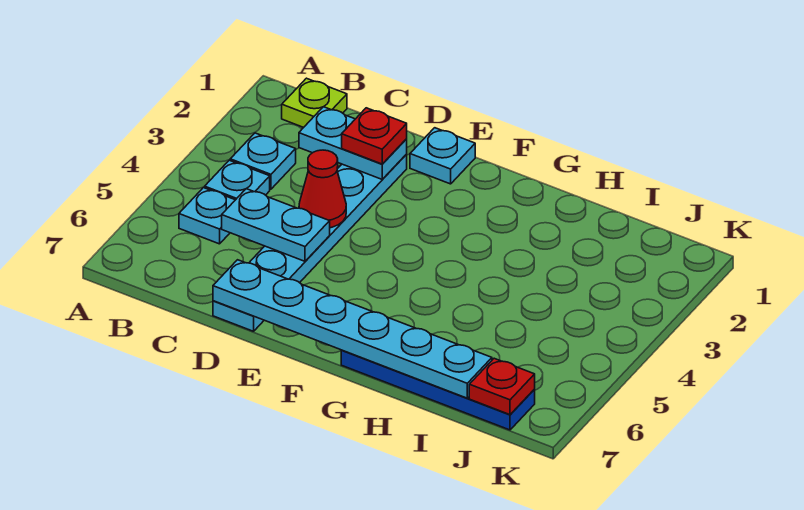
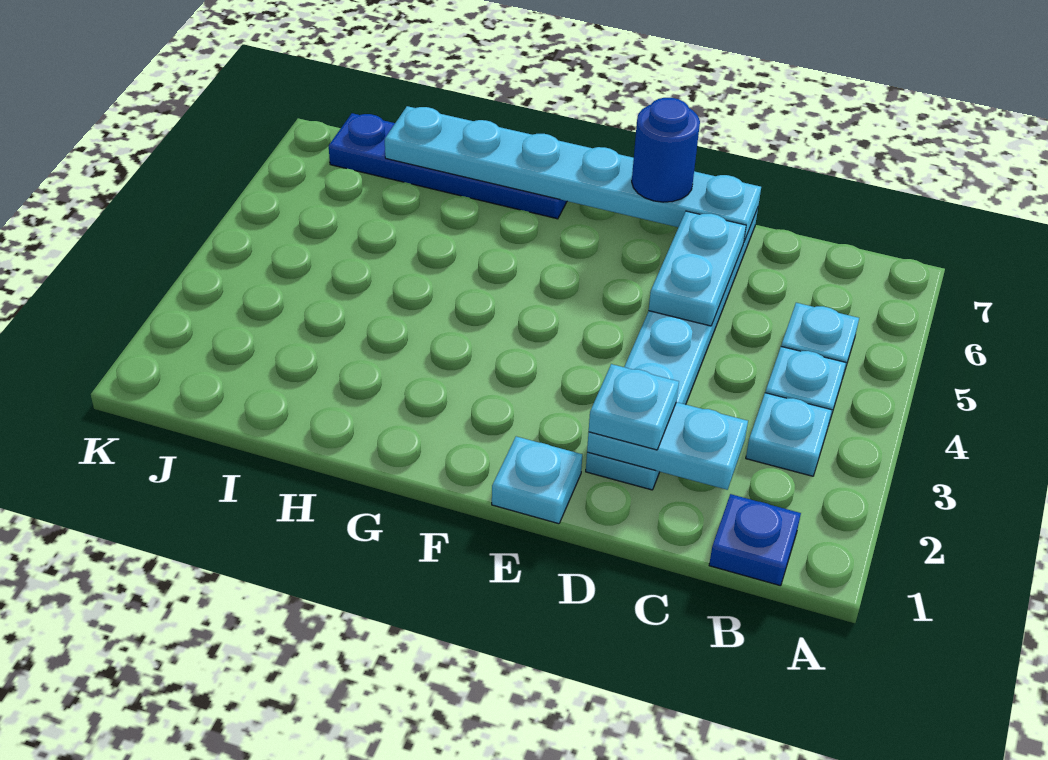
lime 1x1 plate [282,78,347,127] -> blue 1x1 plate [709,494,801,586]
cyan 1x2 plate [222,189,330,261] -> cyan 1x2 plate turned to [649,211,746,326]
red 1x1 plate [342,108,407,164] -> cyan 1x1 plate [589,364,679,450]
red 1x1 cone [299,150,346,228] -> none
none -> blue 1x1 round brick [632,98,700,202]
red 1x1 plate [469,358,535,415] -> none

